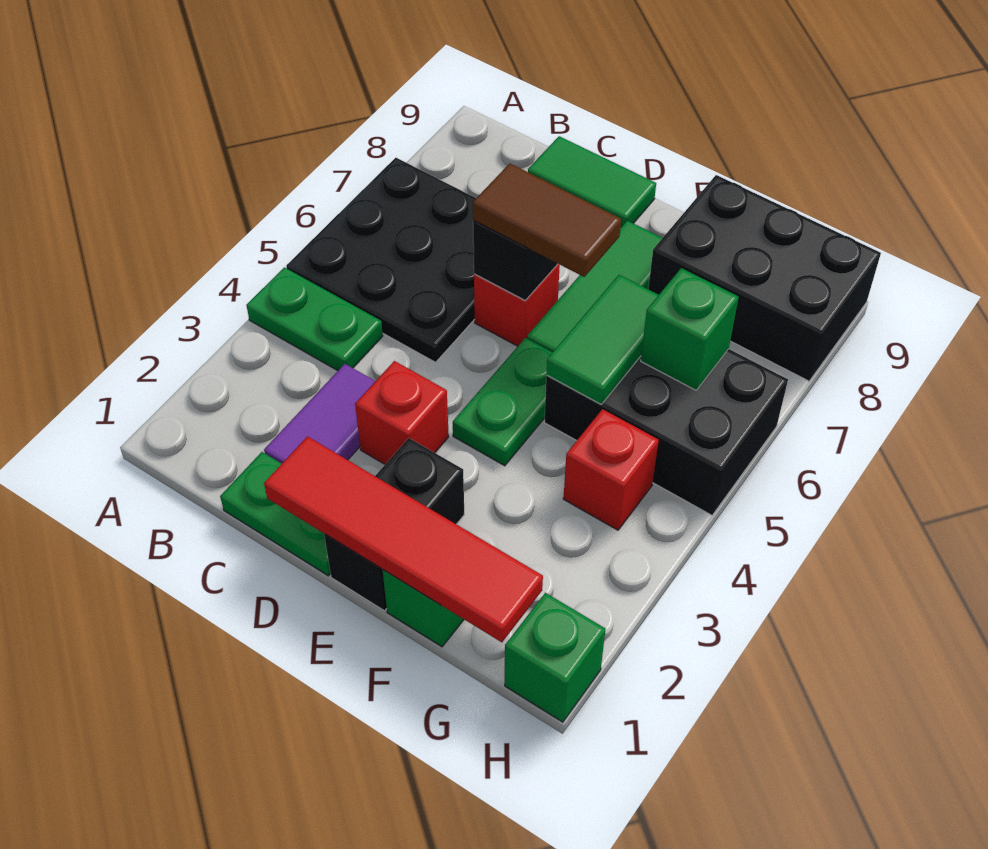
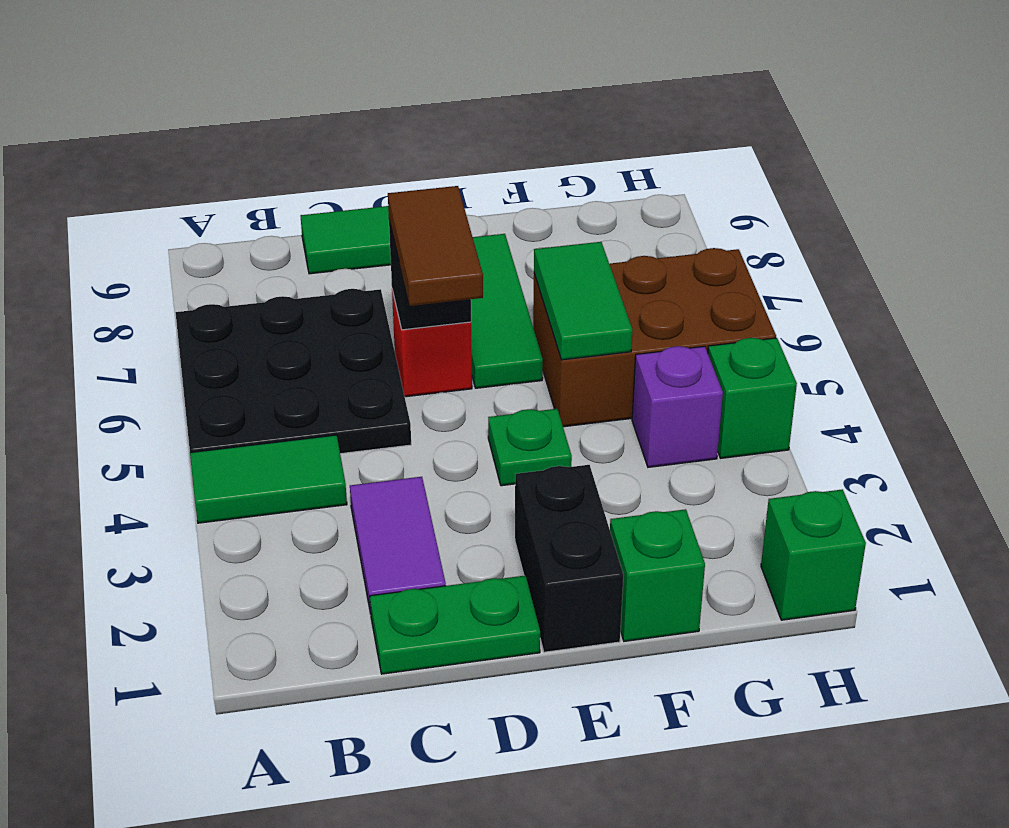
green 1x2 plate [246,267,383,371] -> green 1x2 tile [190,435,347,523]
red 1x4 tile [264,436,543,642] -> none
red 1x1 brick [355,361,449,464] -> none
brown 1x2 tile [473,164,621,277] -> brown 1x2 tile turned to [388,186,483,306]
green 1x2 plate [453,338,553,466] -> green 1x1 plate [488,409,572,486]
black 2x3 brick [544,349,788,515] -> brown 2x3 brick [533,248,776,427]
black 2x3 brick [648,175,881,381] -> none
red 1x1 brick [563,409,659,530] -> purple 1x1 brick [632,346,723,467]
green 1x1 brick [641,268,739,390] -> green 1x1 brick moved to [708,338,797,458]

